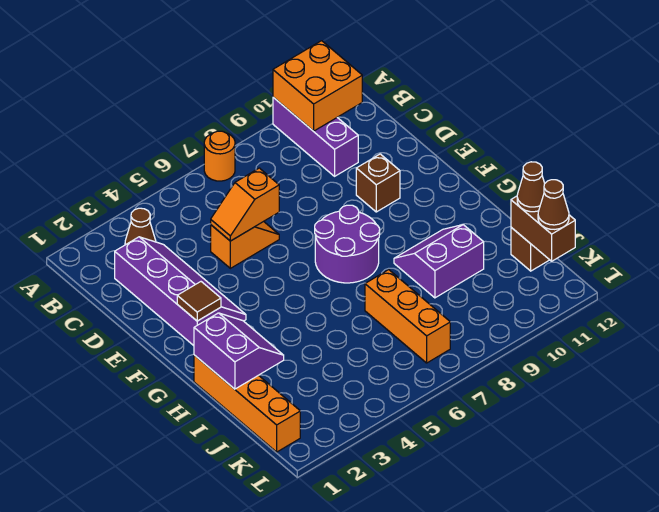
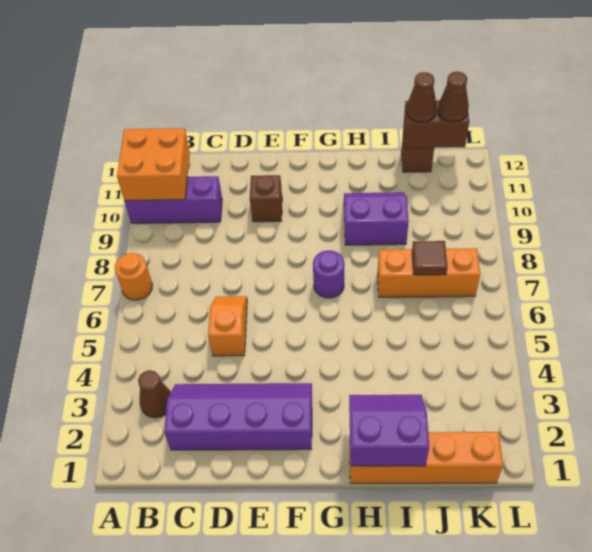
orange 1x2 slope [211,168,279,241] -> none
brown 1x1 tile [177,282,221,321] -> brown 1x1 tile moved to [412,241,447,275]
purple 2x2 round brick [315,205,380,283] -> purple 1x1 round brick [313,250,345,298]
purple 2x2 slope [394,225,484,298] -> purple 2x2 slope turned to [344,192,409,245]

